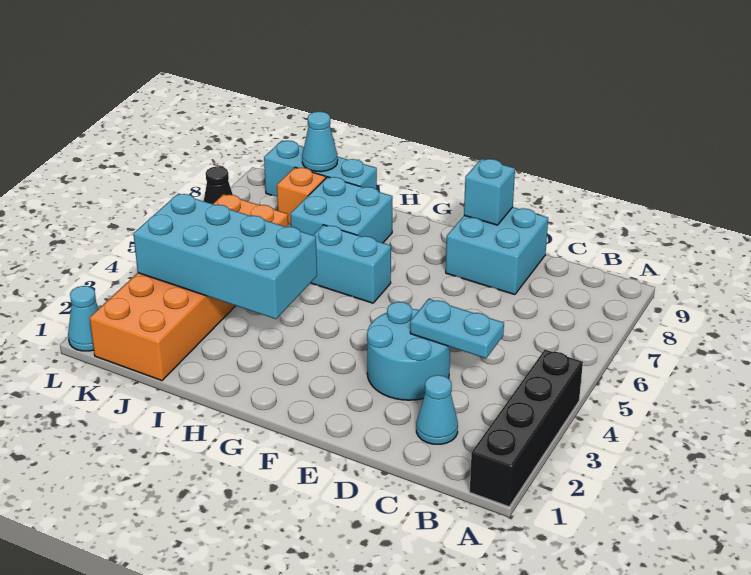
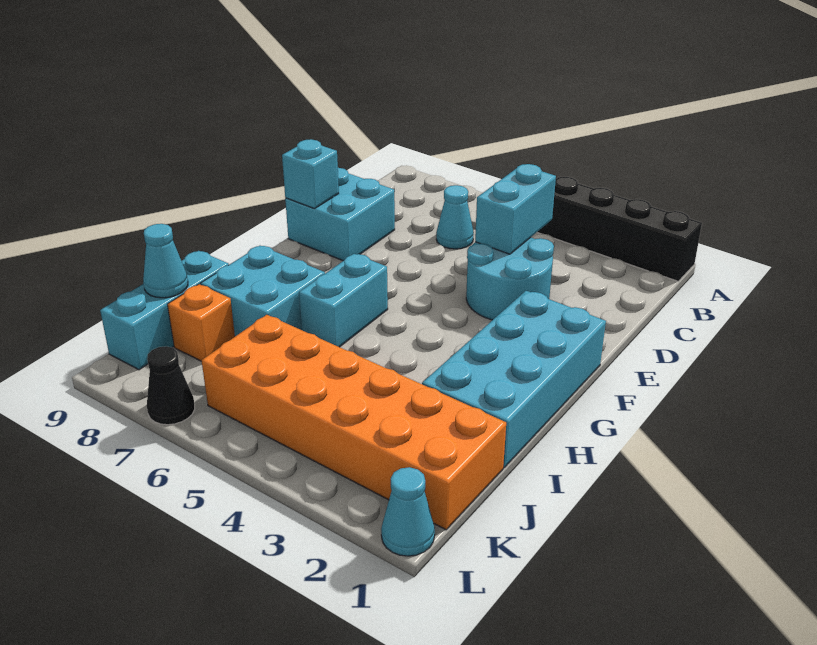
cyan 1x1 cone [416,375,458,444] -> cyan 1x1 cone moved to [436,185,474,249]
cyan 1x2 plate [410,299,504,358] -> cyan 1x2 brick [475,164,556,254]
cyan 2x4 brick [133,193,317,319] -> cyan 2x4 brick moved to [422,291,606,467]

